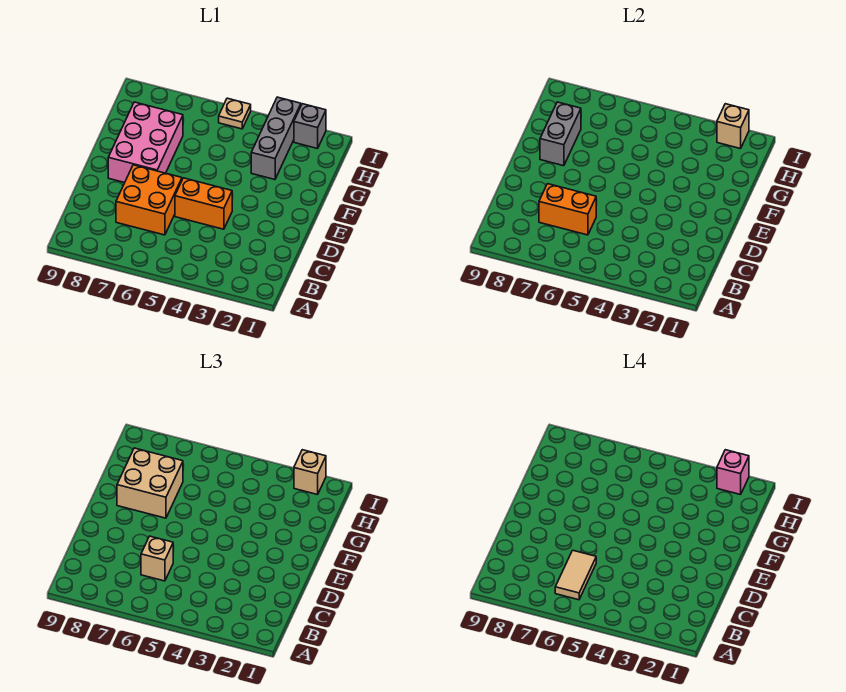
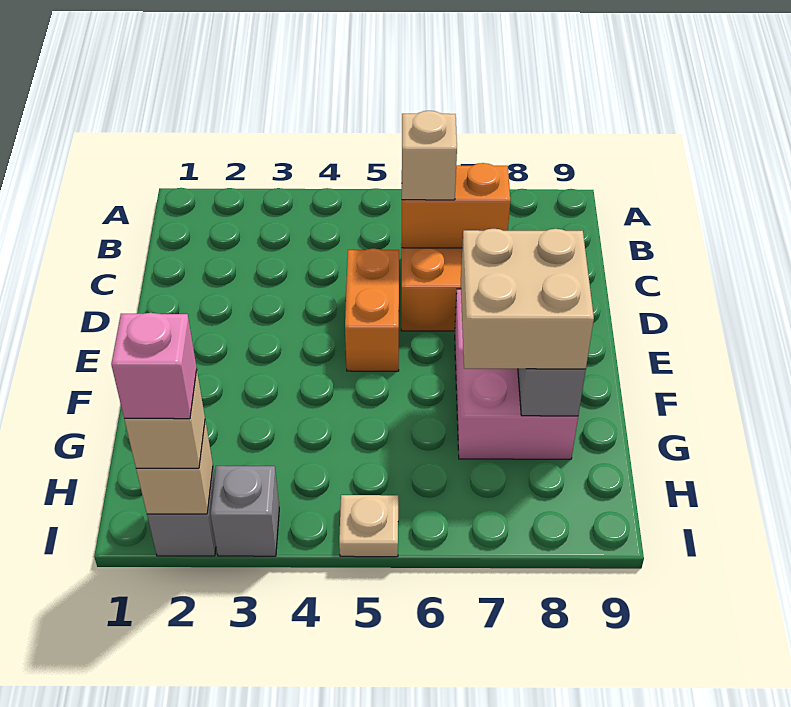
tan 1x2 tile [555,550,596,600] -> none
orange 1x2 brick [175,178,232,229] -> orange 1x2 brick turned to [345,248,399,371]
grey 1x3 brick [251,97,301,180] -> grey 1x1 brick [211,466,279,556]

